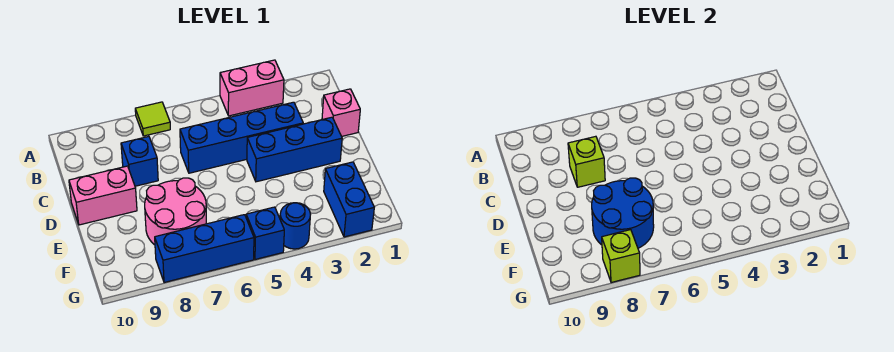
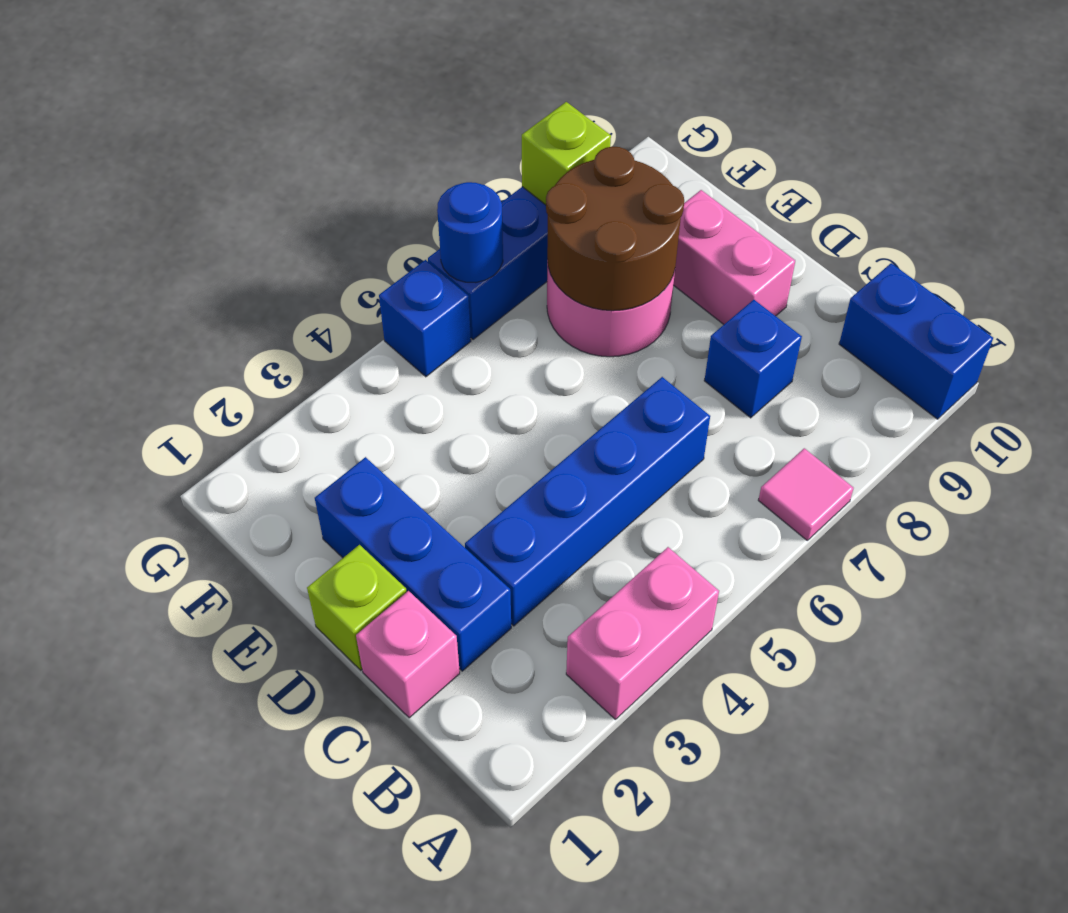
lime 1x1 tile [135,102,170,136] -> pink 1x1 tile [758,448,854,540]
lime 1x1 brick [568,136,605,187] -> lime 1x1 brick moved to [307,545,407,670]
blue 1x3 brick [247,117,342,182] -> blue 1x3 brick turned to [315,457,511,671]
pink 1x2 brick [69,166,137,225] -> pink 1x2 brick turned to [674,190,795,324]
blue 2x2 round brick [592,178,654,248] -> brown 2x2 round brick [546,147,684,311]
blue 1x2 brick [324,162,374,237] -> blue 1x2 brick moved to [839,263,993,419]
blue 1x1 round brick [280,203,310,249] -> blue 1x1 round brick moved to [437,182,503,283]

